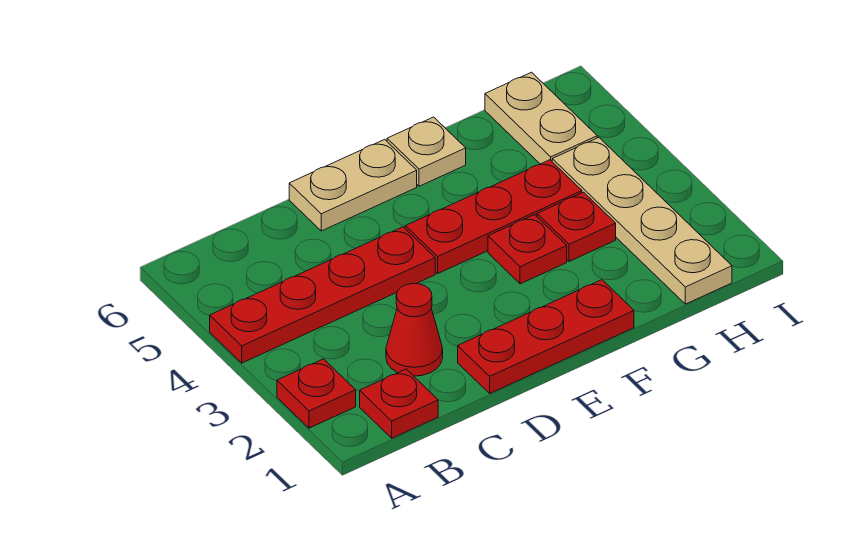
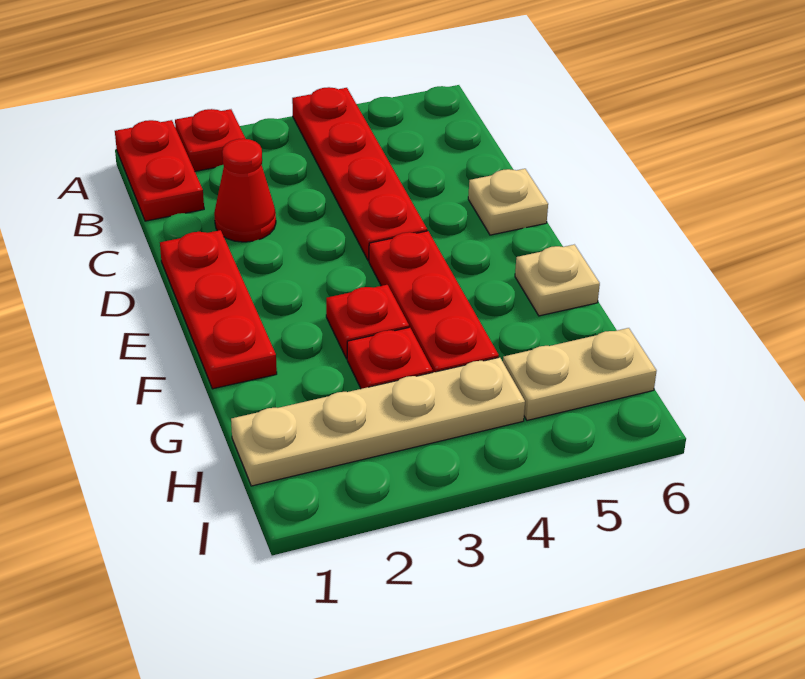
red 1x1 plate [360,369,438,438] -> red 1x2 plate [115,120,204,221]
tan 1x2 plate [289,139,417,231] -> tan 1x1 plate [468,169,548,235]

